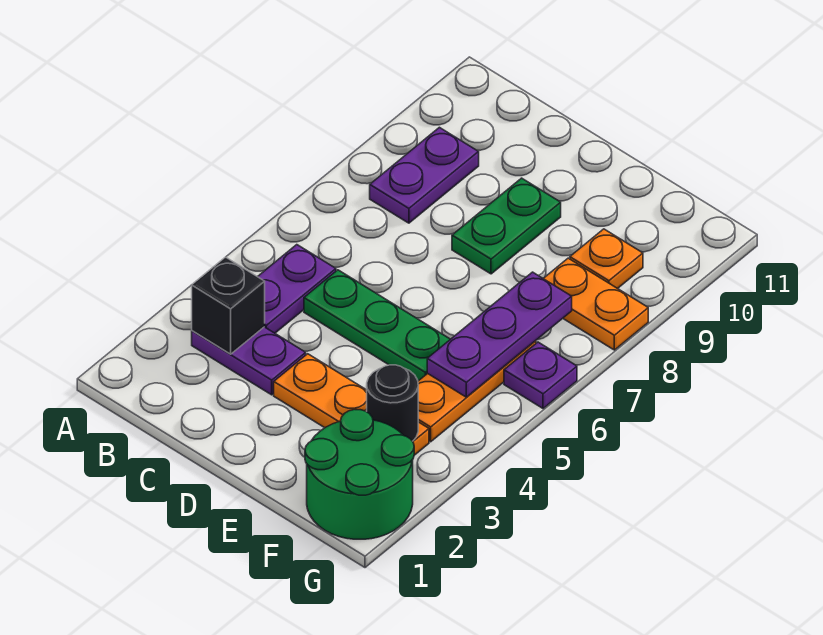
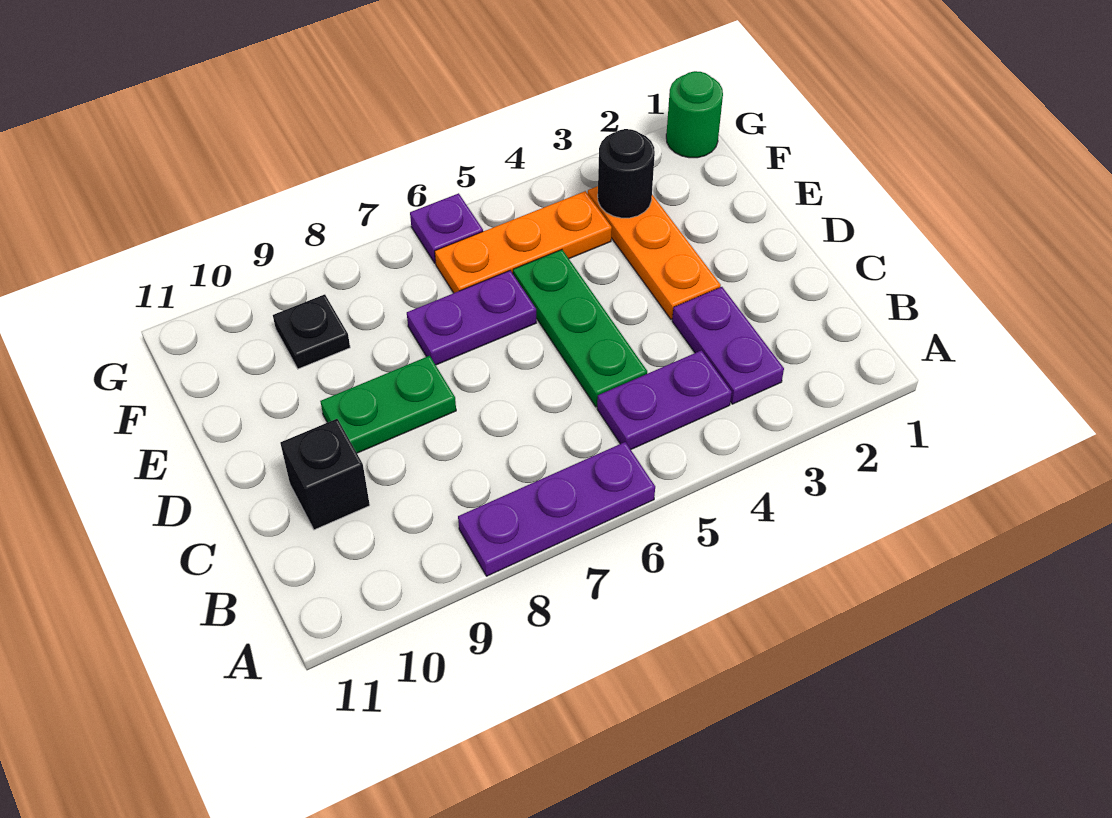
black 1x1 brick [192,257,265,354] -> black 1x1 brick moved to [280,419,370,530]
purple 1x2 plate [370,127,479,223] -> purple 1x2 plate moved to [407,271,536,365]
green 2x2 round brick [305,409,414,539] -> green 1x1 round brick [666,71,723,158]
purple 1x3 plate [427,272,572,397] -> purple 1x3 plate moved to [458,442,655,576]
orange 1x2 plate [543,258,648,350] -> none
orange 1x1 plate [570,229,643,289] -> black 1x1 plate [273,294,350,369]

